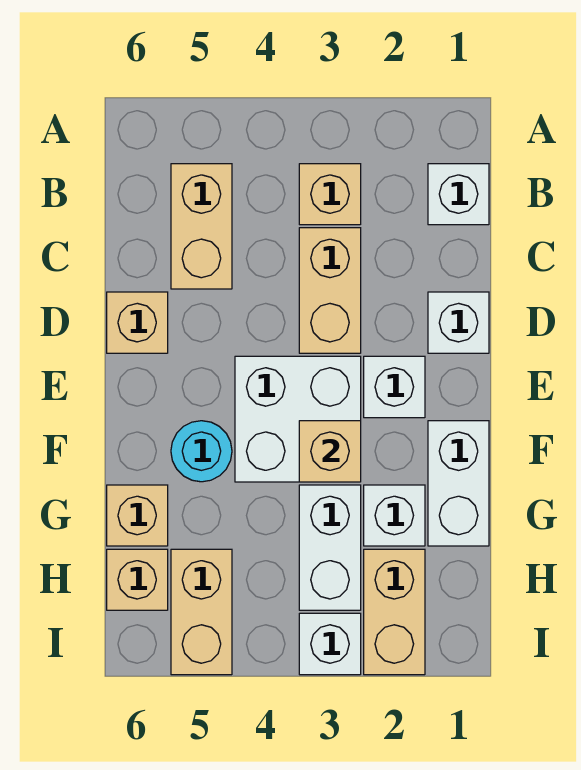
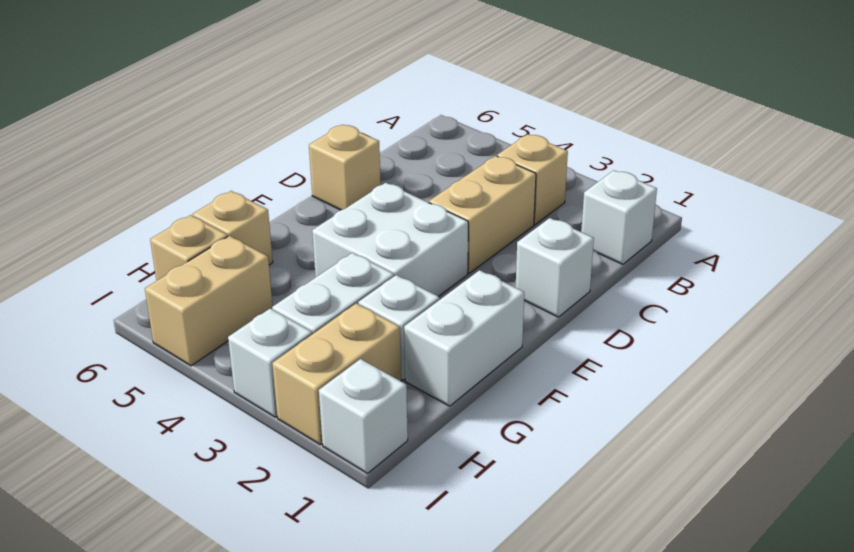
tan 1x2 brick [171,164,232,289] -> none
white 1x1 brick [364,356,425,418] -> white 1x1 brick moved to [319,359,408,473]
tan 1x1 brick [299,421,361,482] -> none
cyan 1x1 round brick [171,421,232,482] -> none

